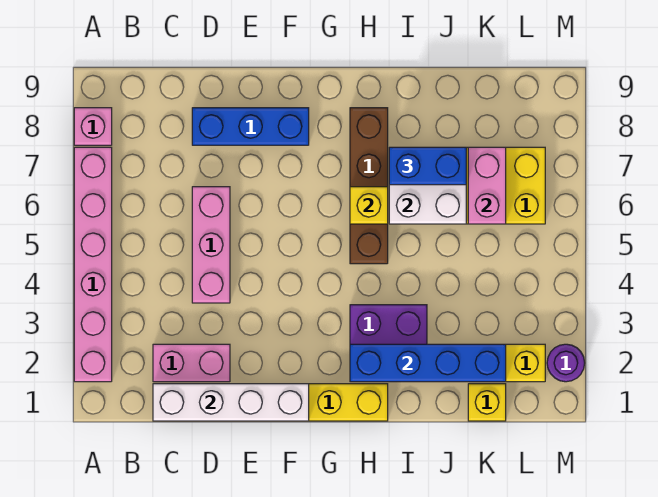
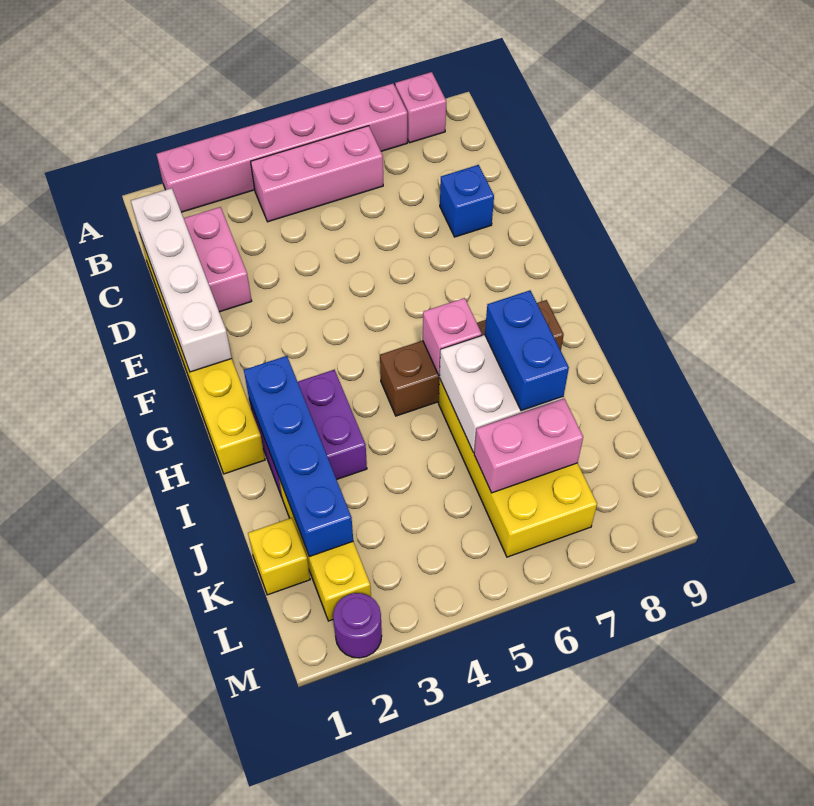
pink 1x3 brick [192,187,230,303] -> pink 1x3 brick moved to [251,126,383,222]
blue 1x3 brick [192,108,309,145] -> blue 1x1 brick [440,165,494,237]
yellow 1x1 brick [350,187,388,224] -> pink 1x1 brick [423,298,482,375]

